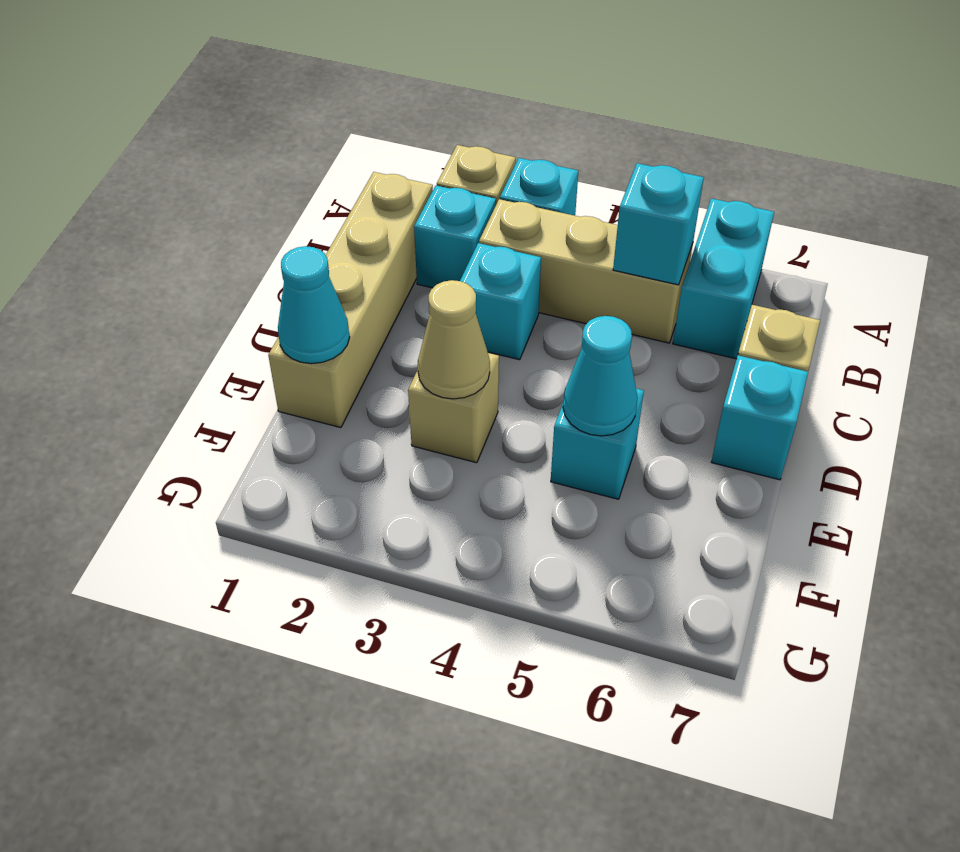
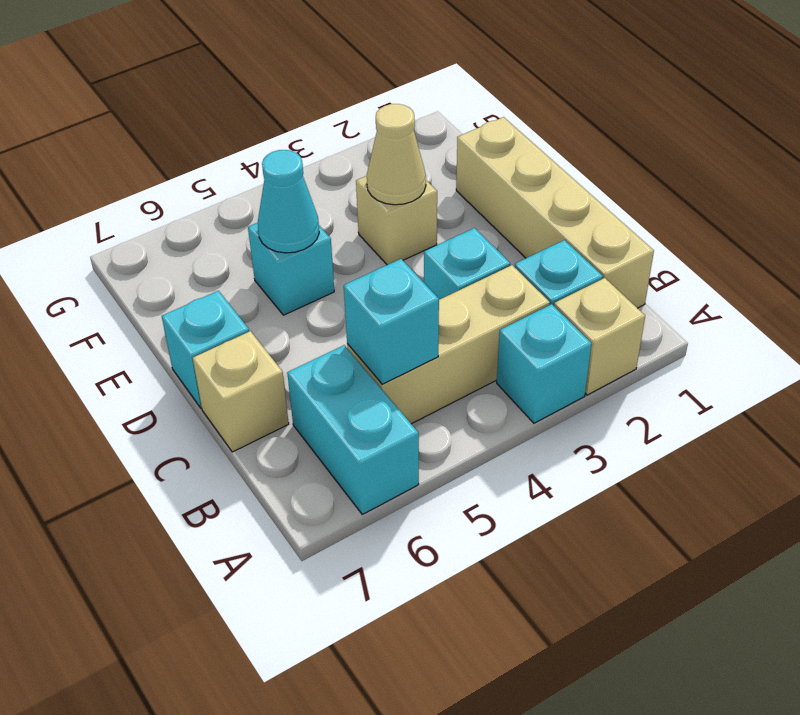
cyan 1x1 cone [278,246,350,364] -> none

